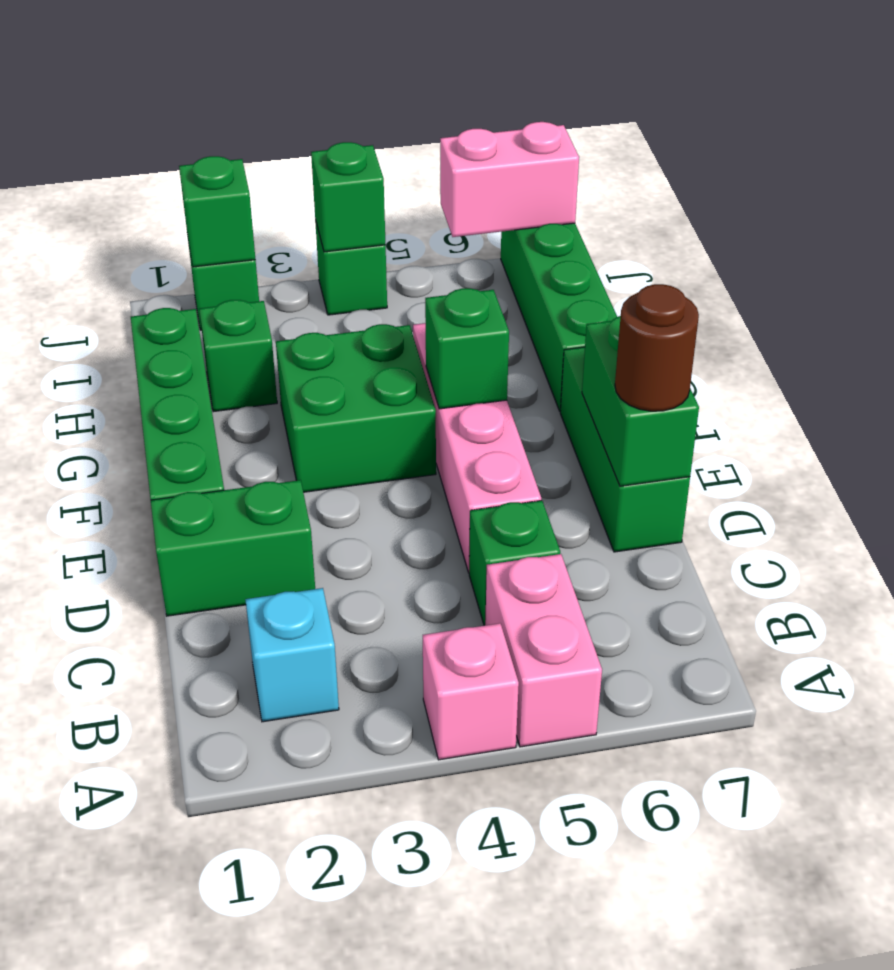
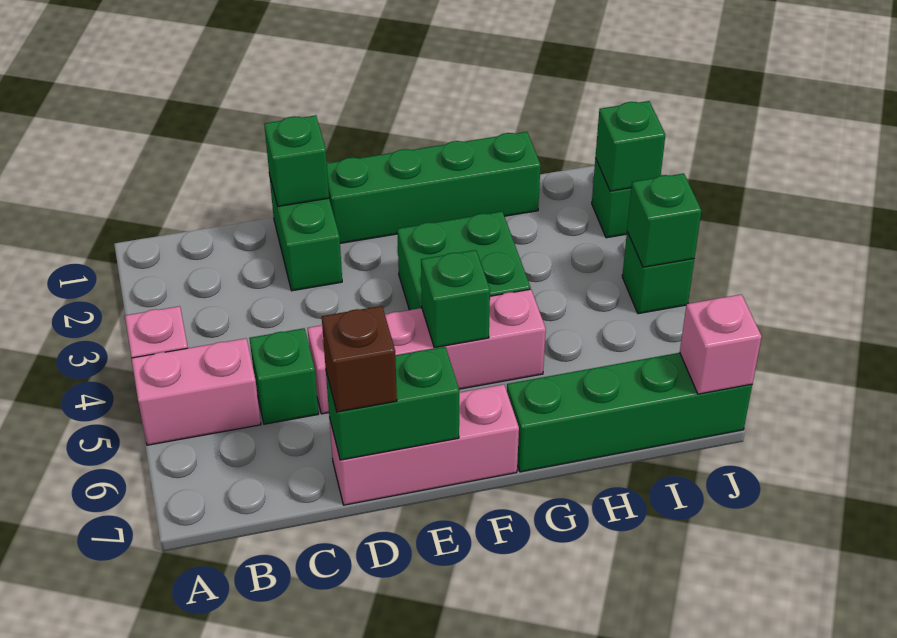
cyan 1x1 brick [245,588,339,722] -> none
green 1x3 brick [560,347,690,552] -> pink 1x3 brick [329,384,519,505]
brown 1x1 round brick [615,284,699,411] -> brown 1x1 brick [322,306,397,412]
green 1x1 brick [199,300,277,412] -> green 1x1 brick moved to [264,115,329,206]
pink 1x2 brick [440,122,579,237] -> pink 1x1 brick [680,294,762,394]

